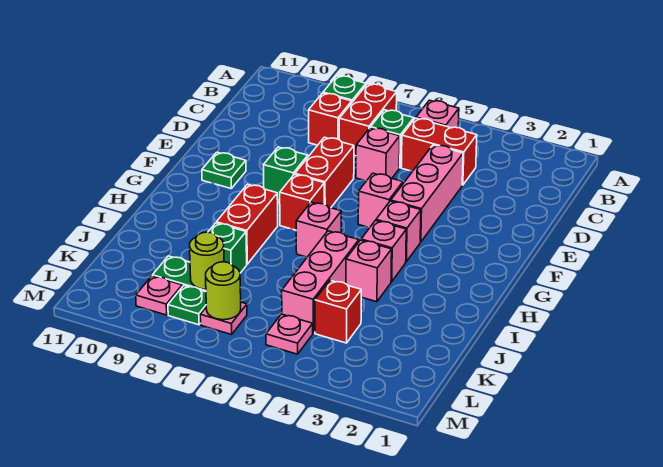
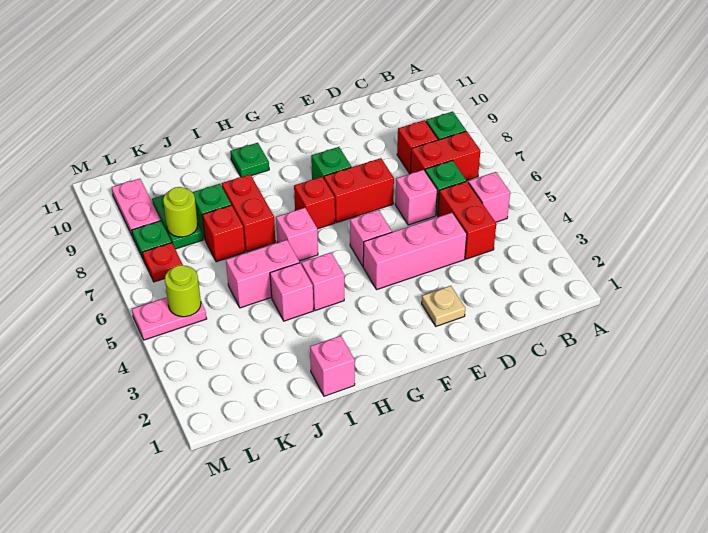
none -> tan 1x1 plate [422,286,465,326]
green 1x1 plate [202,152,246,188] -> green 1x1 plate moved to [230,143,269,177]
pink 1x1 brick [376,201,421,261] -> pink 1x1 brick moved to [310,336,355,396]
red 1x2 brick [216,184,278,264] -> red 1x2 brick turned to [222,174,275,252]
pink 1x3 brick [282,231,359,333] -> pink 1x2 brick [226,240,299,308]
red 1x1 brick [315,280,361,343] -> red 1x1 brick moved to [202,205,245,262]
pink 1x1 plate [266,314,313,354] -> pink 1x2 plate [132,297,207,340]
pink 1x1 plate [200,302,247,334] -> red 1x1 plate [142,243,183,282]
lime 1x1 round brick [206,262,241,320] -> lime 1x1 round brick moved to [165,265,201,317]
pink 1x1 plate [136,276,182,315] -> pink 1x2 plate [112,179,161,236]

